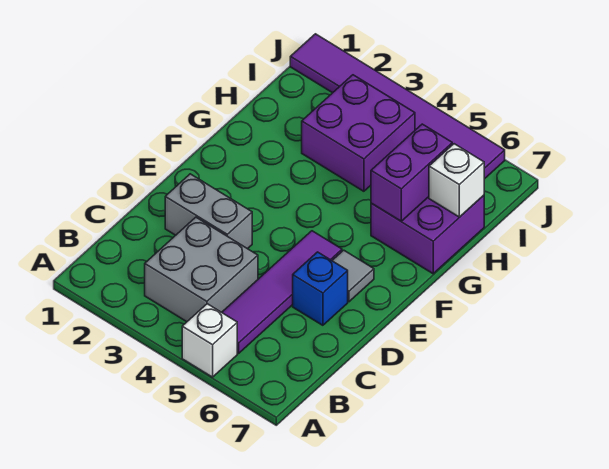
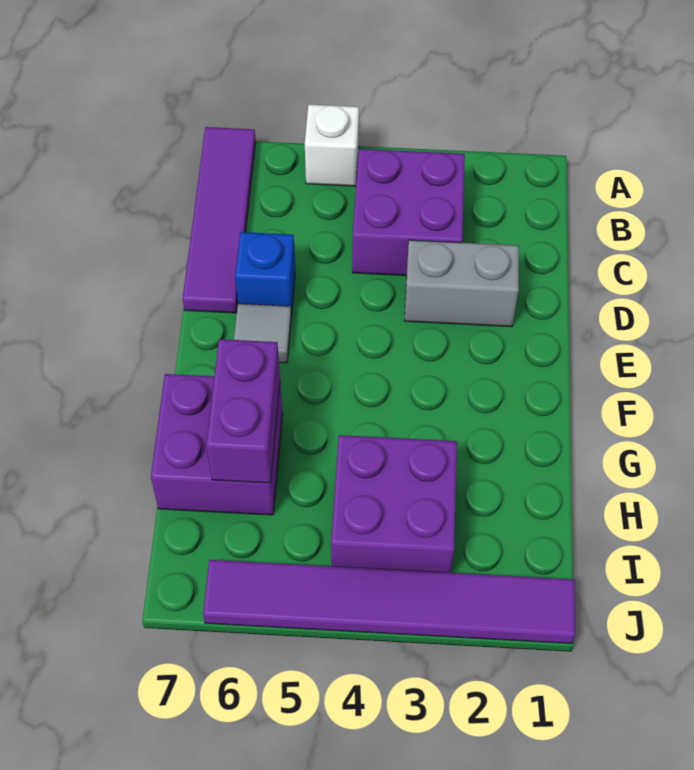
grey 2x2 brick [145,217,258,322] -> purple 2x2 brick [352,149,465,276]
purple 1x4 tile [222,231,342,353] -> purple 1x4 tile moved to [183,127,256,313]
white 1x1 brick [429,144,484,217] -> none

